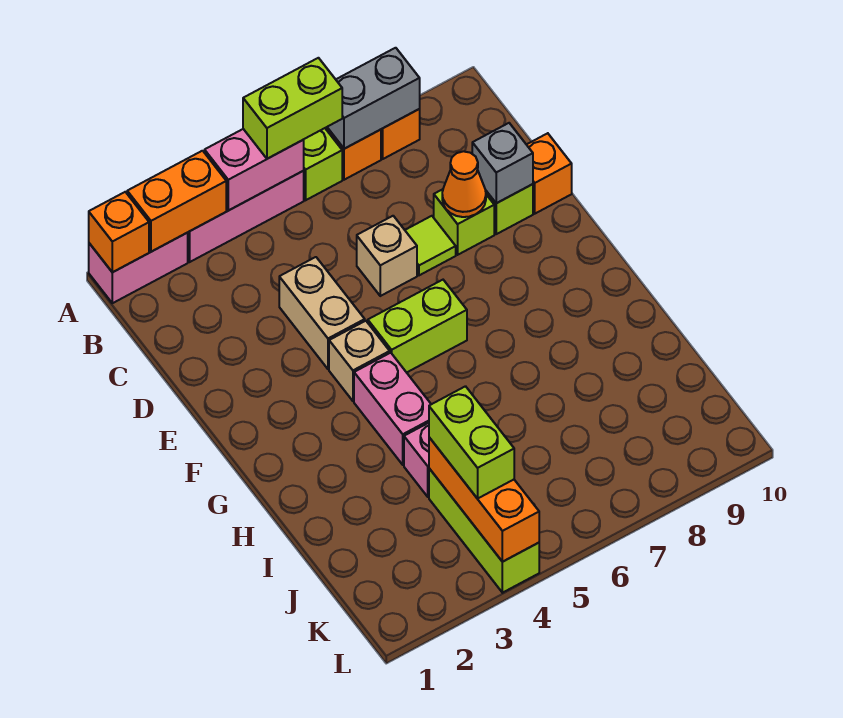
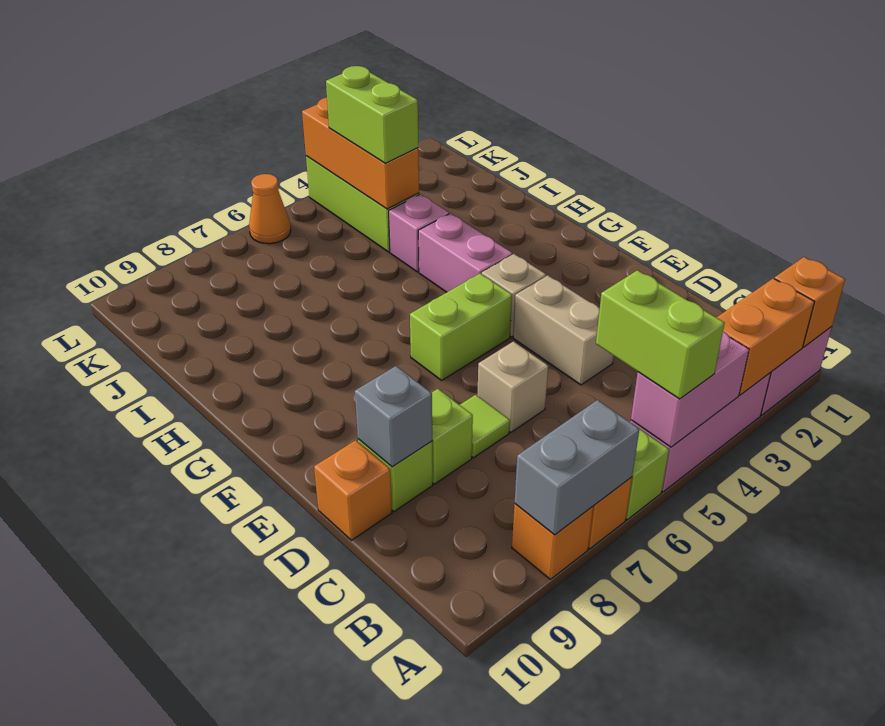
lime 1x2 brick [243,58,342,159] -> lime 1x2 brick turned to [596,270,725,399]
orange 1x1 cone [442,151,486,217] -> orange 1x1 cone moved to [249,174,291,244]

